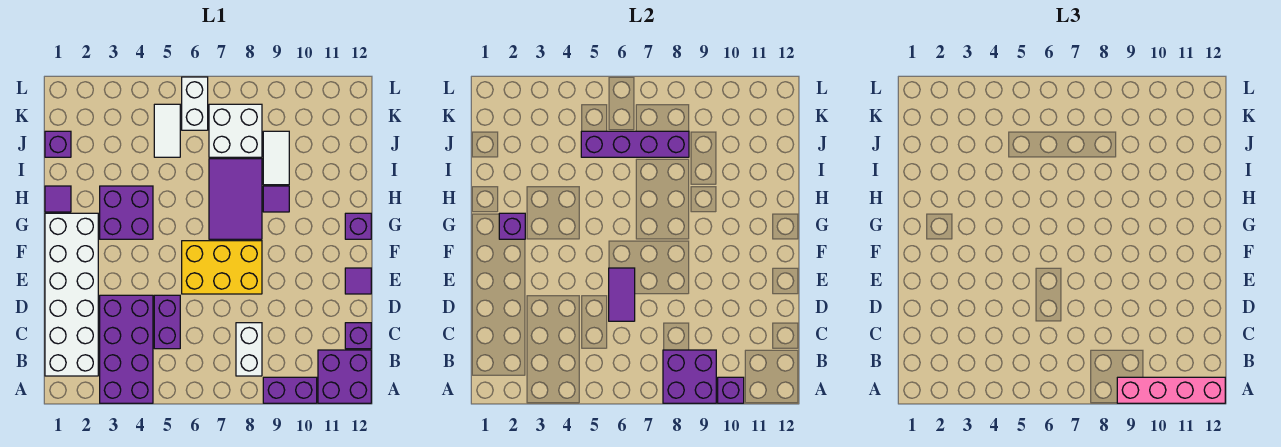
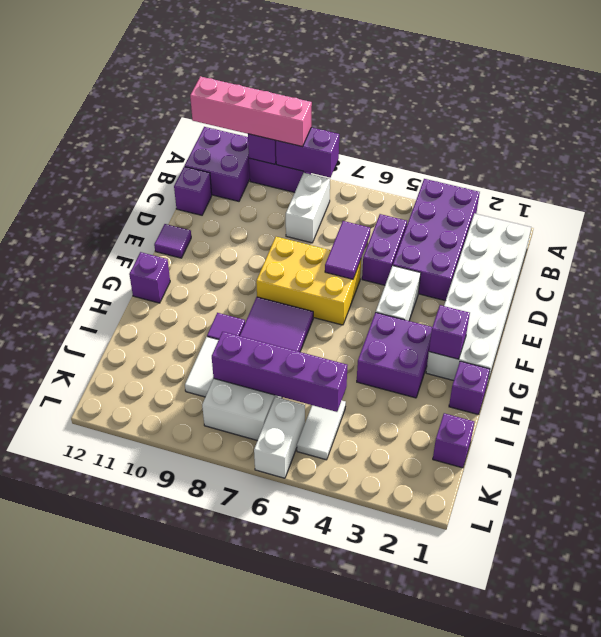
purple 2x2 brick [663,350,716,403] -> purple 1x2 brick [276,128,339,177]
none -> white 1x2 brick [376,266,421,321]
purple 1x1 tile [45,186,71,212] -> purple 1x1 brick [449,361,490,415]

